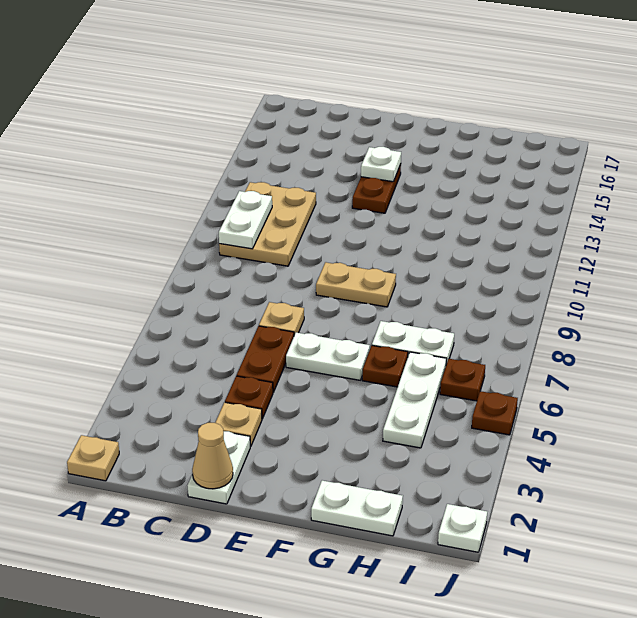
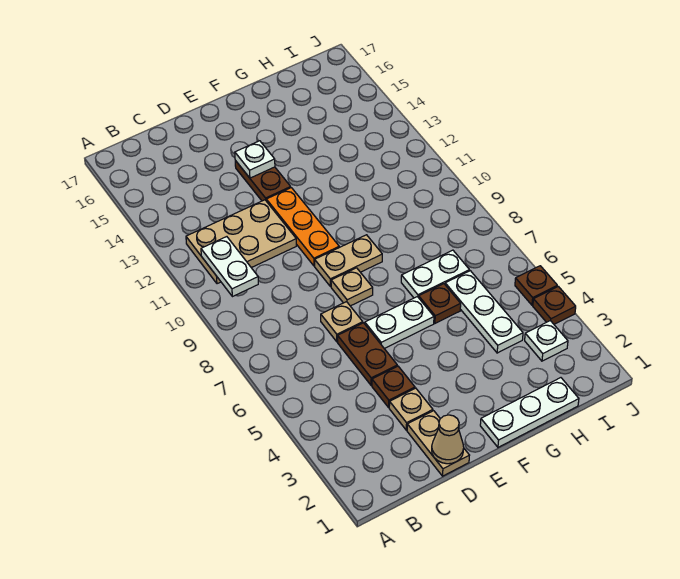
tan 1x1 plate [67,435,119,481] -> tan 1x1 plate moved to [331,268,373,306]
tan 2x3 plate [219,182,316,266] -> tan 2x3 plate turned to [186,200,296,284]
white 1x2 plate [187,431,250,504] -> tan 1x2 plate [407,411,470,476]
none -> orange 1x3 plate [266,188,339,266]
white 1x2 plate [311,480,403,536] -> white 1x3 plate [480,378,579,447]
brown 1x1 plate [440,359,485,401] -> brown 1x1 plate moved to [533,286,576,324]
white 1x1 plate [438,504,487,552] -> white 1x1 plate moved to [525,321,568,361]

